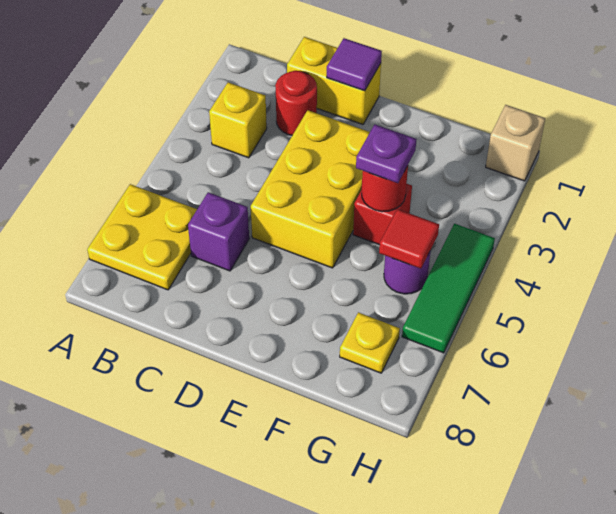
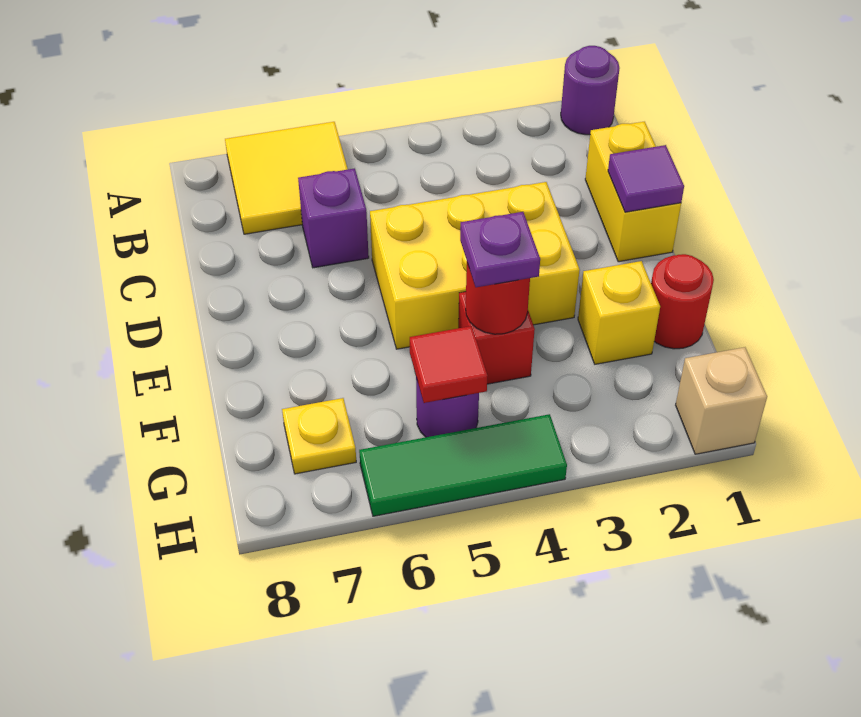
none -> purple 1x1 round brick [561,46,619,135]
yellow 2x2 plate [87,184,197,290] -> yellow 2x2 tile [225,122,348,234]
yellow 1x1 brick [209,82,267,158] -> yellow 1x1 brick moved to [578,261,660,364]
red 1x1 round brick [275,71,317,135] -> red 1x1 round brick moved to [651,254,714,349]

